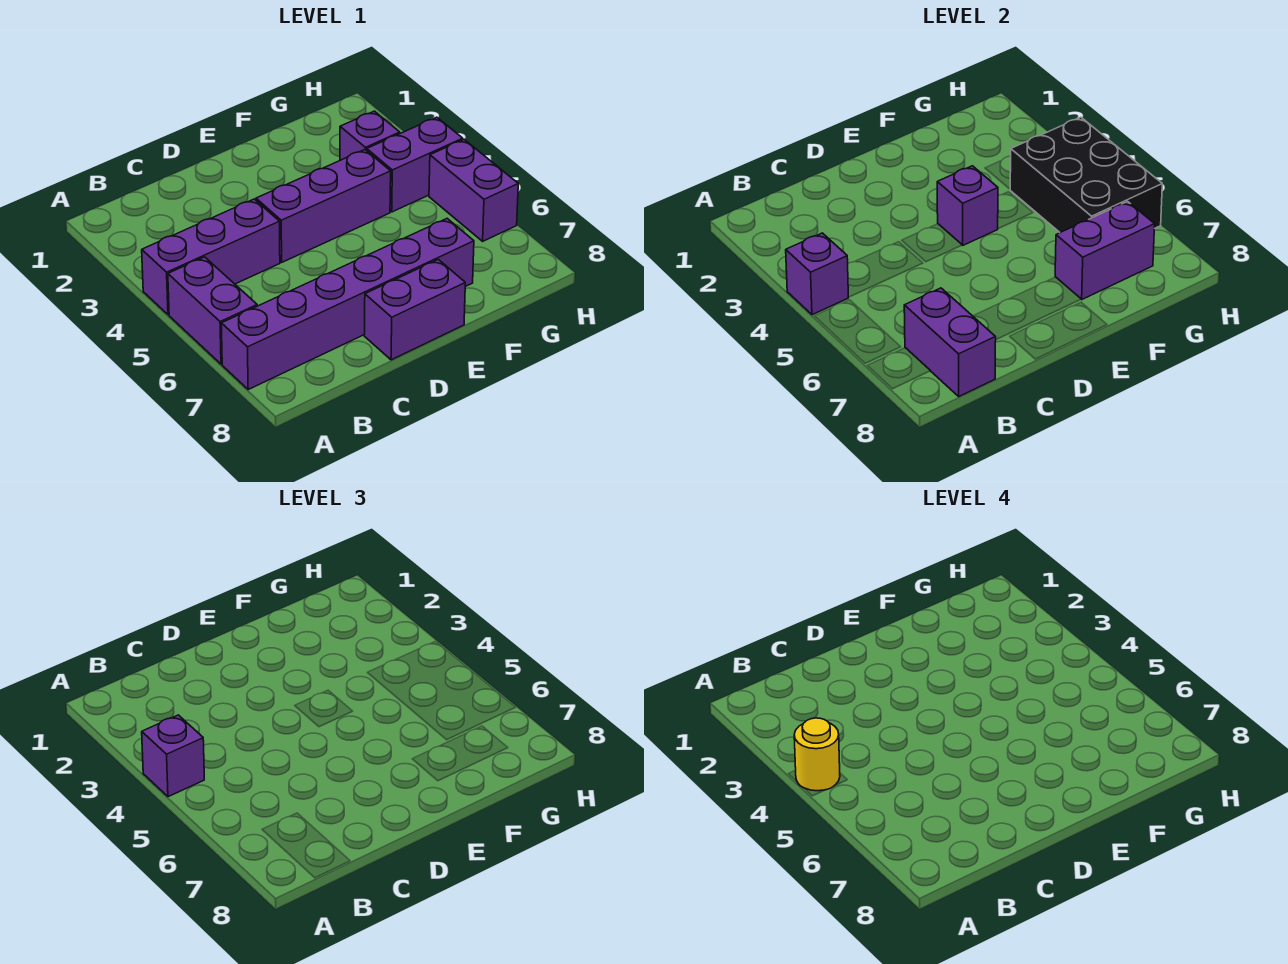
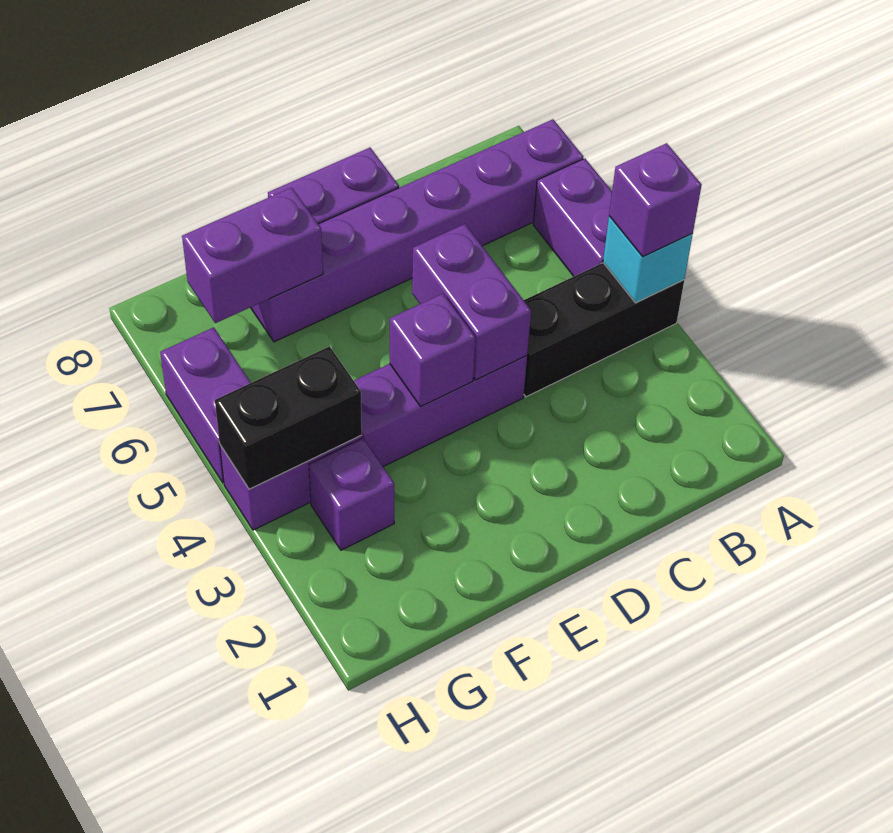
purple 1x3 brick [142,199,280,315] -> black 1x3 brick [524,263,684,397]
purple 1x1 brick [786,233,848,315] -> cyan 1x1 brick [603,216,693,303]
yellow 1x1 round brick [794,718,840,791] -> none
purple 1x2 brick [904,288,996,396] -> purple 1x2 brick moved to [412,224,531,380]
black 2x3 brick [1010,117,1162,233] -> black 1x2 brick [215,346,362,489]

